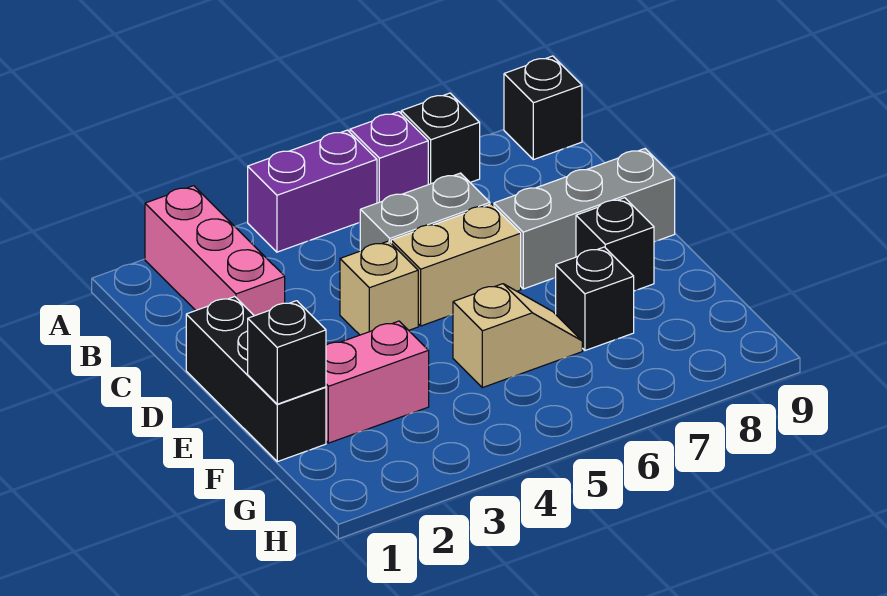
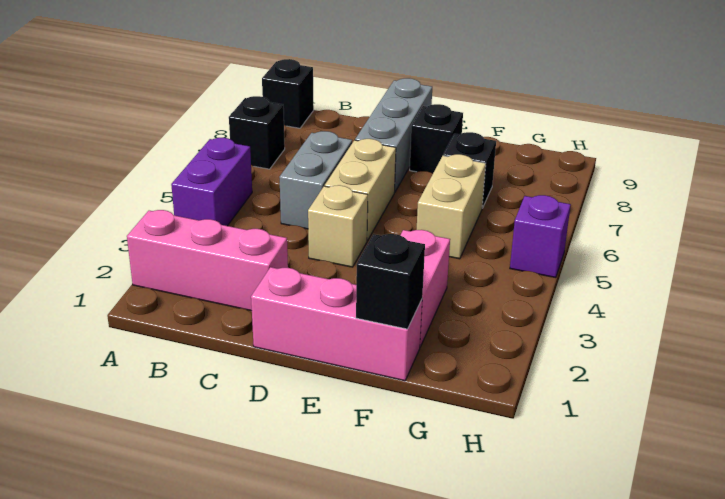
purple 1x1 brick [350,112,428,203] -> purple 1x1 brick moved to [510,195,571,278]
black 1x3 brick [186,297,326,462] -> pink 1x3 brick [251,267,422,381]
tan 1x2 slope [453,284,582,388] -> tan 1x2 brick [417,154,486,259]

